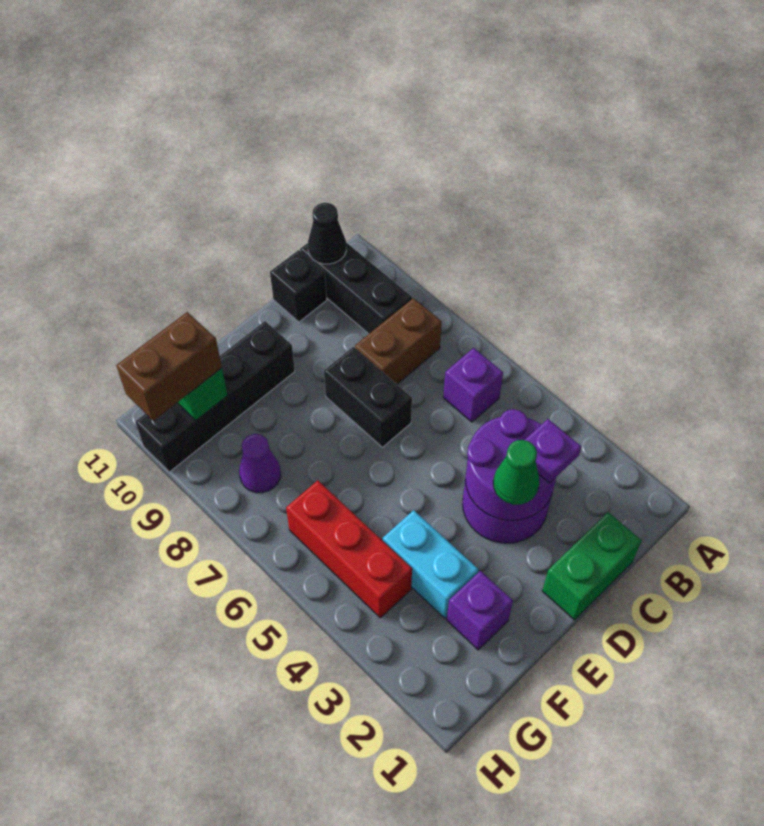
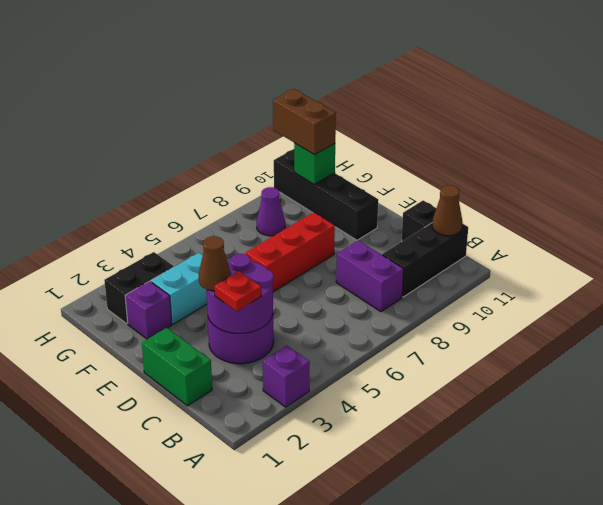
purple 1x1 brick [443,348,503,422] -> purple 1x1 brick moved to [263,345,310,407]
brown 1x2 brick [355,298,442,384] -> purple 1x2 brick [336,240,404,312]
black 1x1 cone [308,203,346,264] -> brown 1x1 cone [432,185,463,236]
purple 1x1 plate [525,419,581,483] -> red 1x1 plate [214,271,261,311]
green 1x1 cone [493,440,539,505] -> brown 1x1 cone [199,236,231,291]
black 1x2 brick [324,347,412,447] -> black 1x2 brick moved to [104,252,174,324]
red 1x3 brick [286,481,412,618] -> red 1x3 brick moved to [246,212,335,292]

